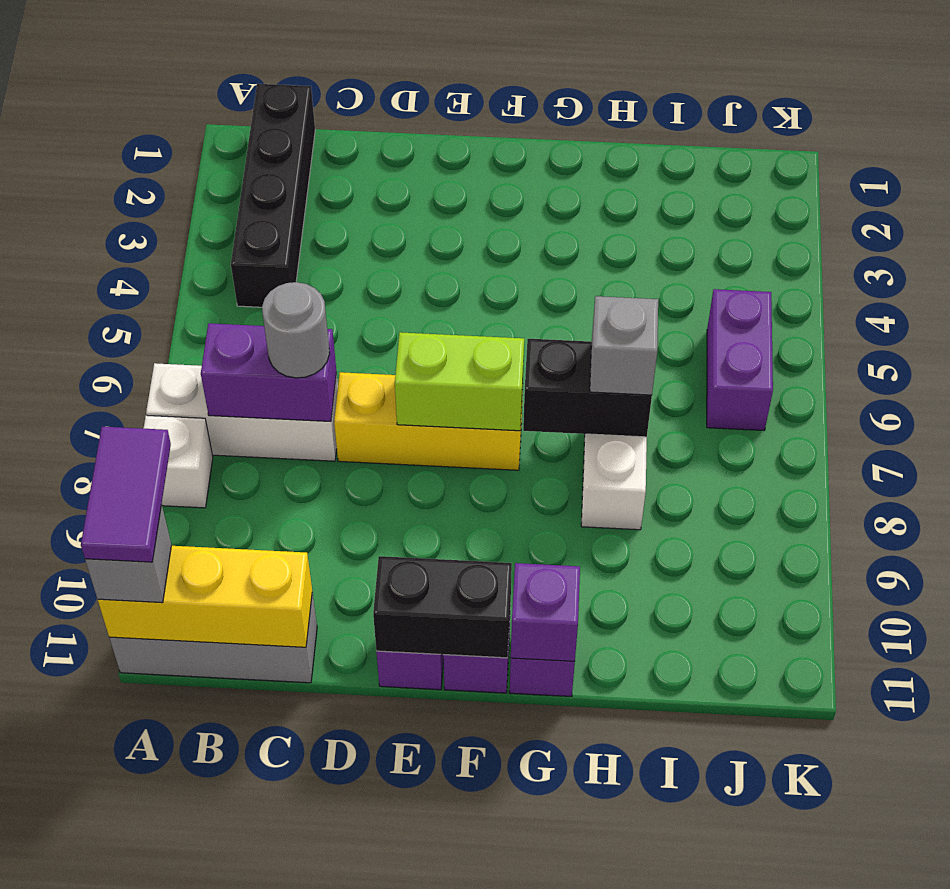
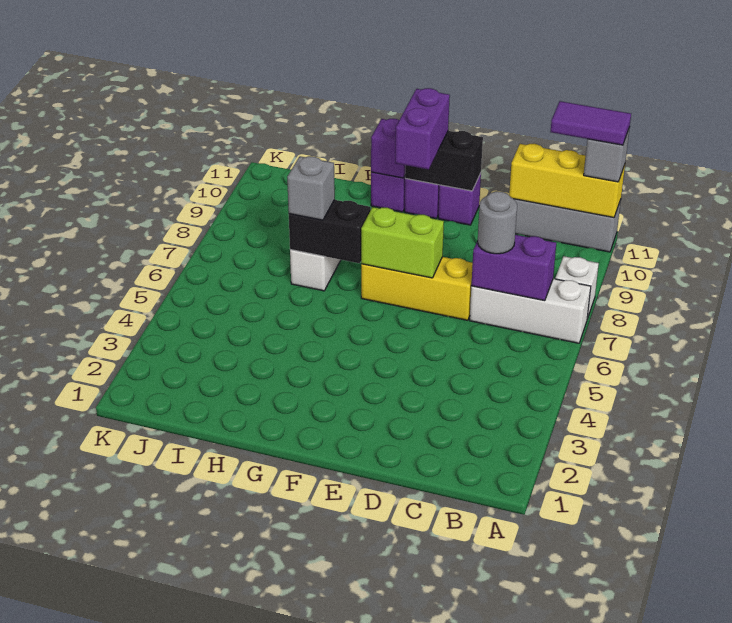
purple 1x2 tile [81,427,171,562] -> purple 1x2 tile turned to [551,101,631,145]
black 1x4 brick [231,84,315,307] -> none
purple 1x2 brick [707,289,773,430] -> purple 1x2 brick moved to [395,88,450,169]

